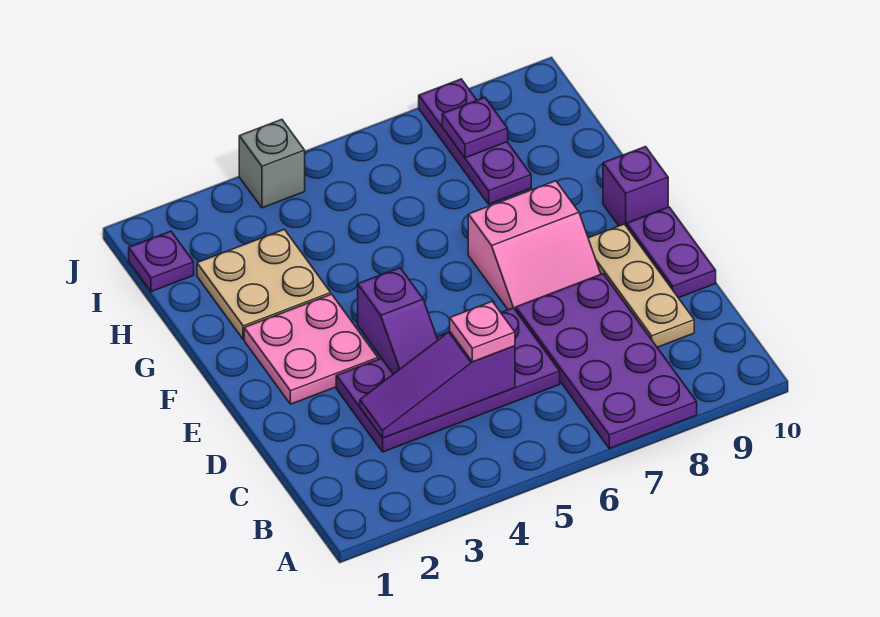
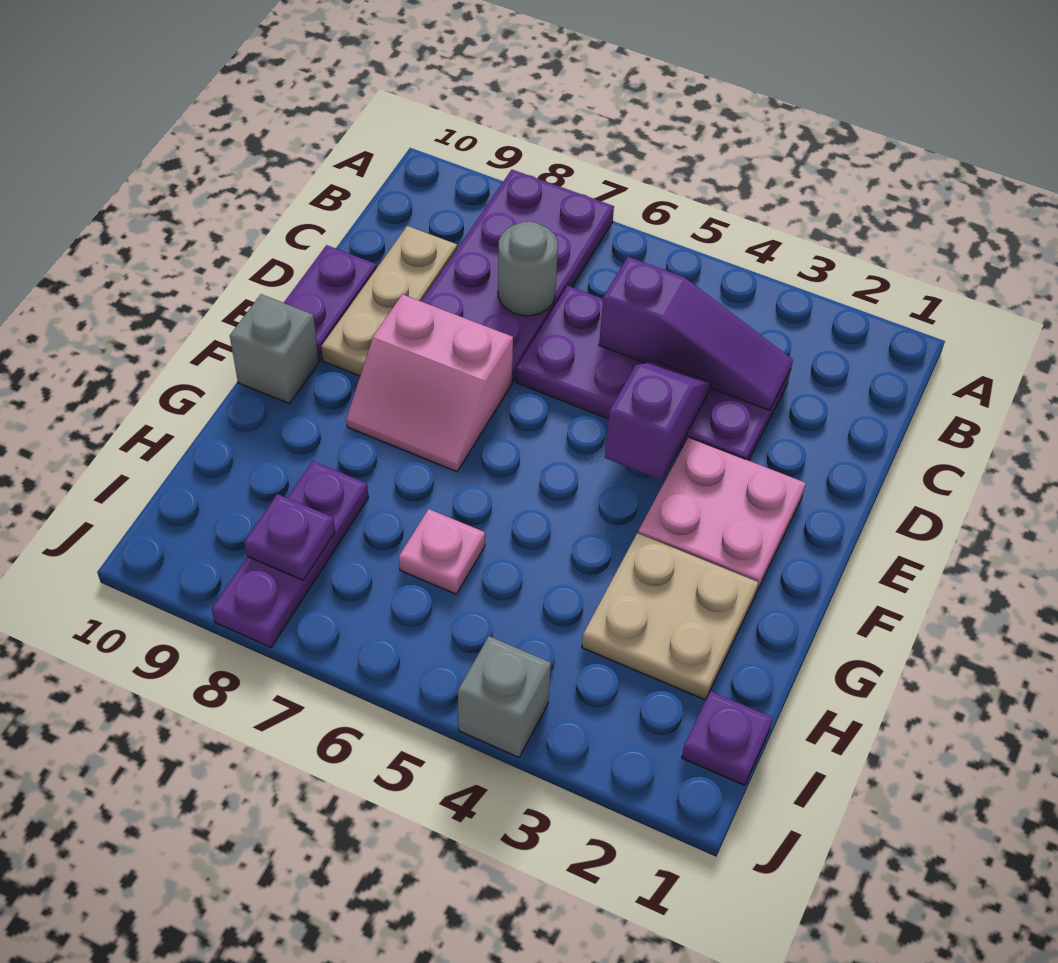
pink 1x1 plate [450,301,515,362] -> pink 1x1 plate moved to [399,509,485,594]
none -> grey 1x1 round brick [498,221,558,316]
pink 2x2 slope [468,181,601,310] -> pink 2x2 slope turned to [346,294,513,472]
purple 1x1 brick [603,147,668,227] -> grey 1x1 brick [230,294,319,403]

